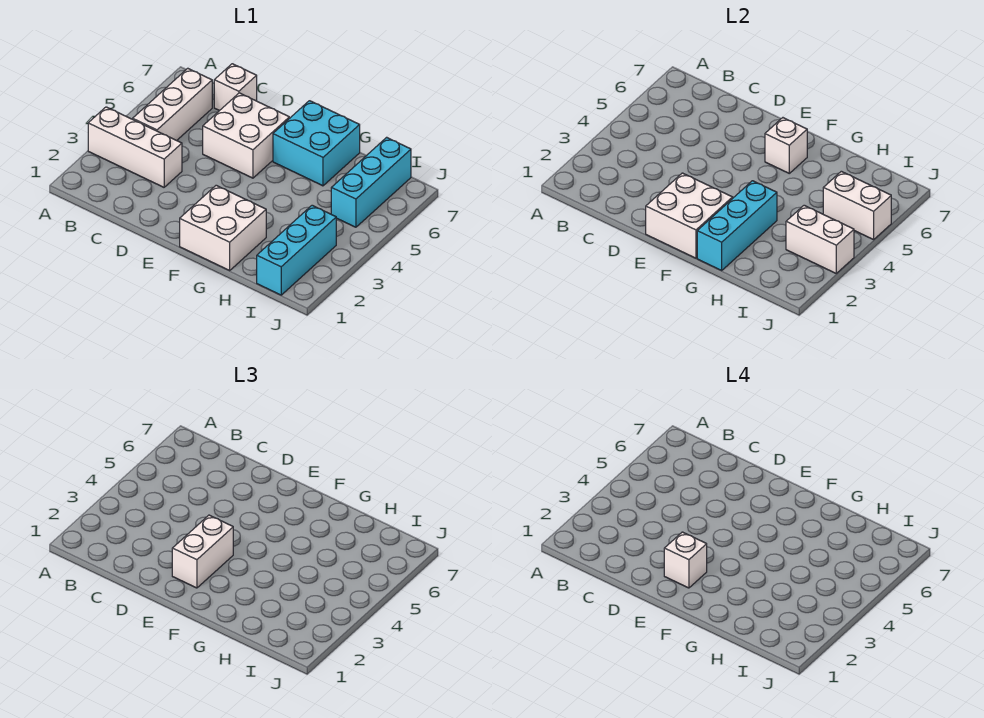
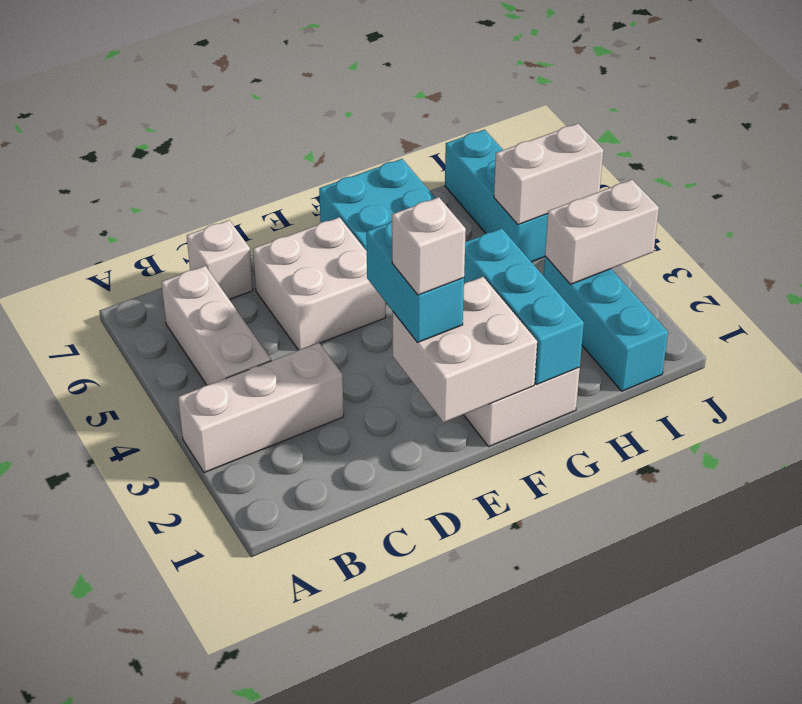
white 1x2 brick [172,515,233,588] -> cyan 1x2 brick [366,221,464,343]
white 1x1 brick [765,118,807,173] -> none

